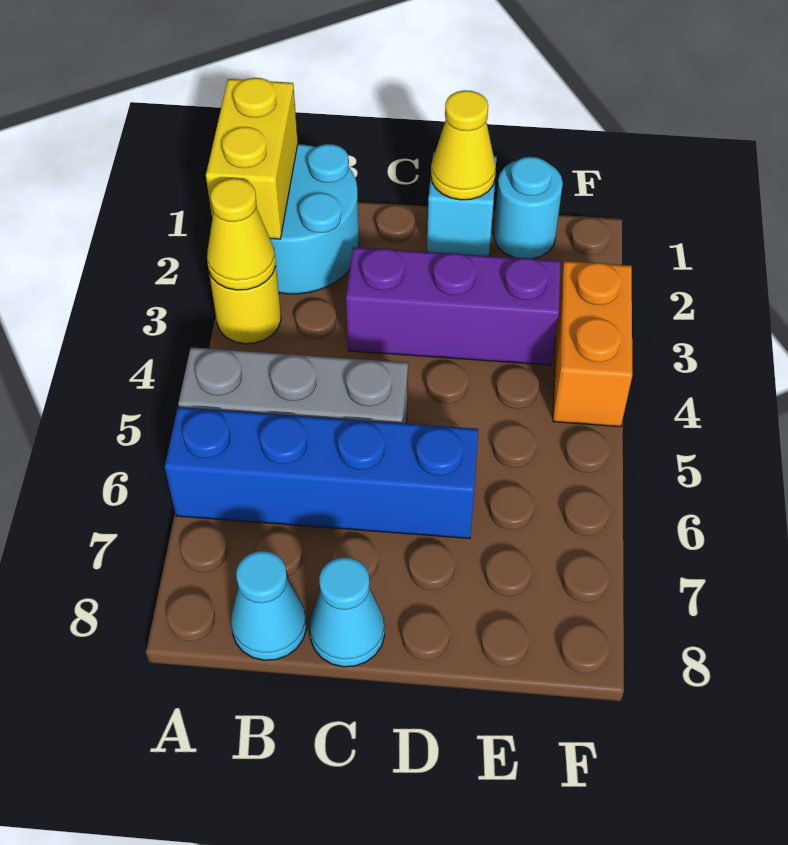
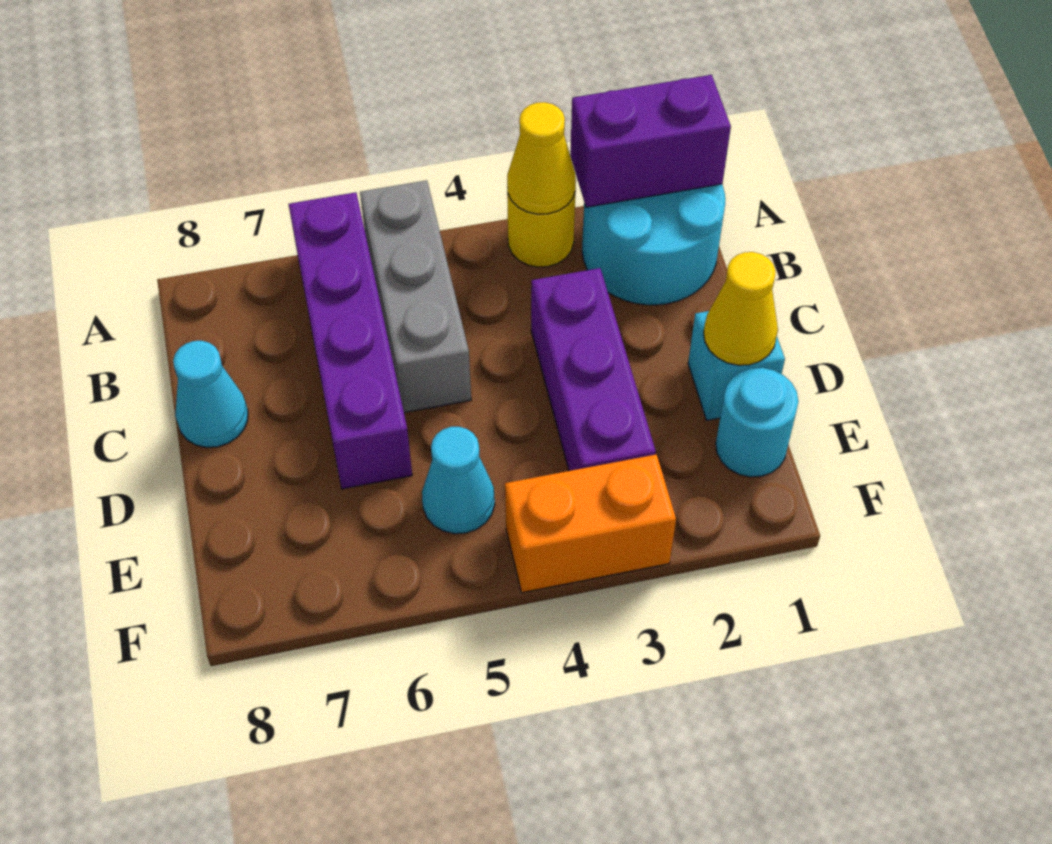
yellow 1x2 brick [206,78,298,239] -> purple 1x2 brick [570,75,731,207]
blue 1x4 brick [165,407,478,538] -> purple 1x4 brick [289,192,412,489]
cyan 1x1 cone [231,551,306,660] -> cyan 1x1 cone moved to [422,427,495,534]

